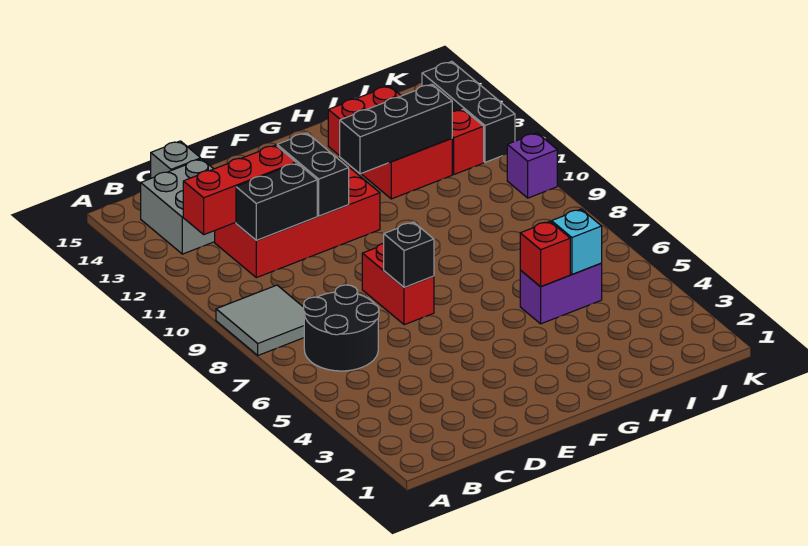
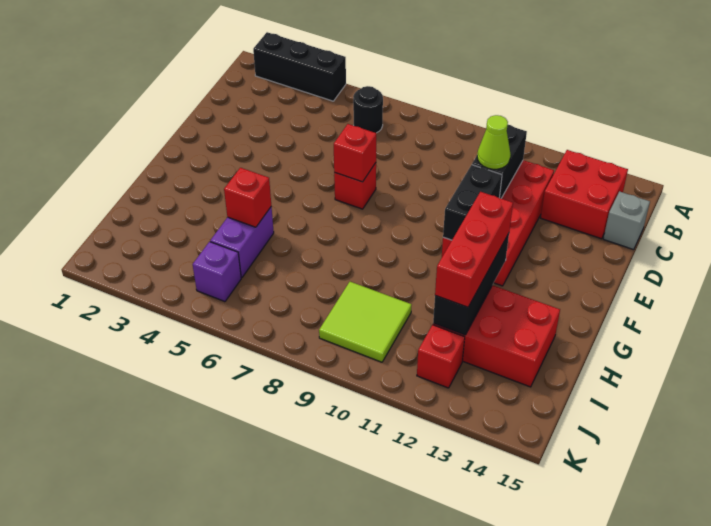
grey 2x2 tile [216,285,304,355] -> none
black 2x2 round brick [304,285,379,371] -> black 1x1 round brick [353,86,383,133]
red 1x3 brick [183,145,296,235] -> red 1x3 brick moved to [435,192,513,307]
grey 2x2 brick [141,159,215,254] -> red 2x2 brick [541,150,628,239]
none -> lime 1x1 cone [477,115,510,169]
red 1x2 brick [362,243,434,325] -> red 1x1 brick [334,163,376,209]
black 1x1 brick [384,222,434,288] -> red 1x1 brick [334,124,376,182]
black 1x2 brick [277,133,349,216] -> black 1x2 brick turned to [443,165,502,240]
cyan 1x1 brick [552,209,602,274] -> none
none -> lime 2x2 tile [319,282,411,362]
purple 1x1 brick [507,133,557,198] -> purple 1x1 brick moved to [193,242,241,302]
black 1x3 brick [422,61,515,162] -> black 1x3 brick moved to [253,32,346,101]

